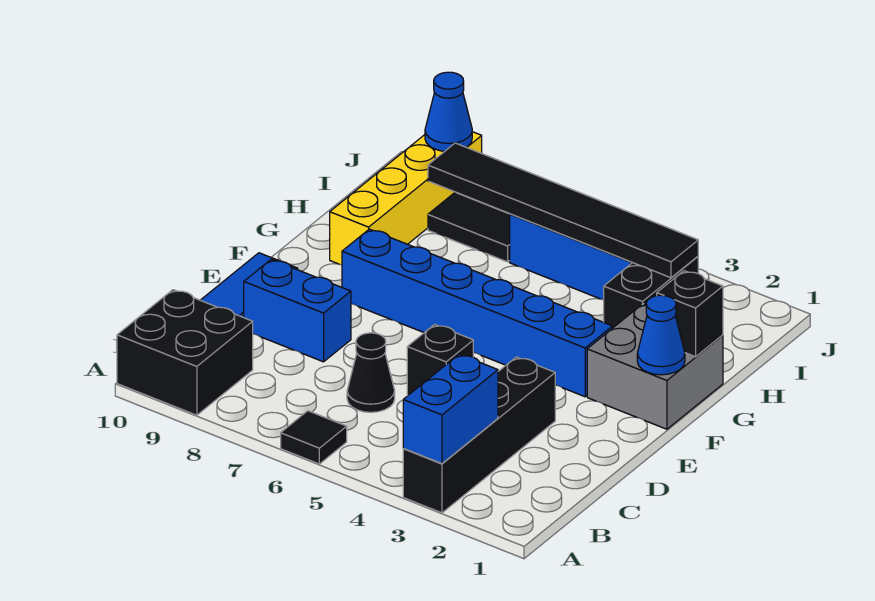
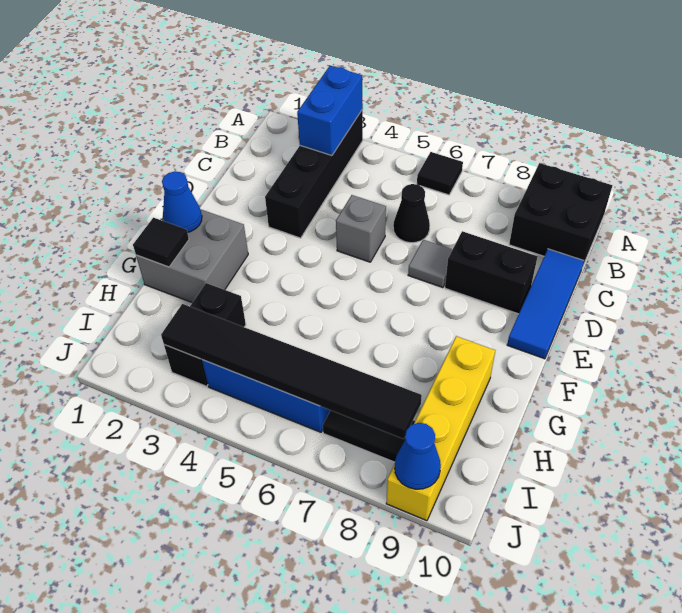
black 1x1 brick [407,325,473,395] -> grey 1x1 brick [336,195,386,262]
none -> grey 1x1 tile [408,240,452,288]
blue 1x2 brick [244,259,351,362] -> black 1x2 brick [445,231,538,314]
blue 1x6 brick [342,229,612,397] -> none
black 1x1 brick [657,271,723,357] -> black 1x1 tile [133,218,189,267]

